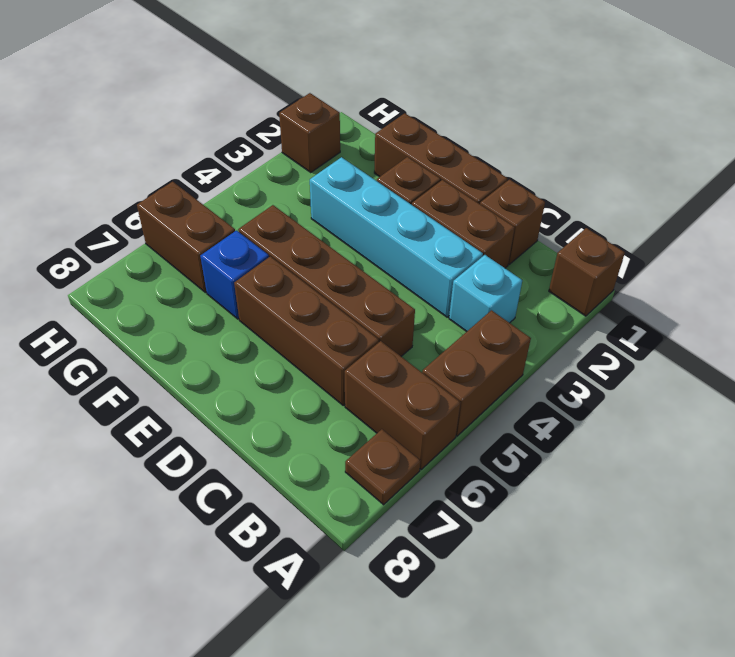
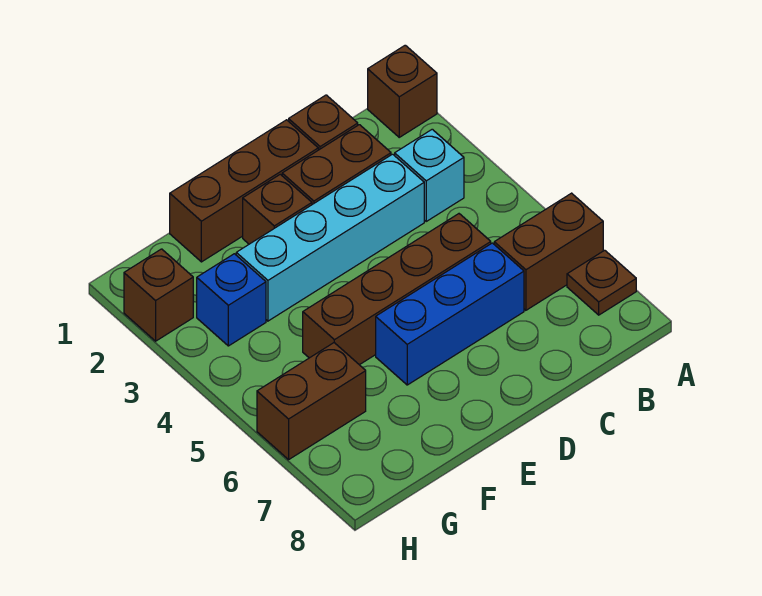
brown 1x2 brick [422,310,531,436] -> none
brown 1x3 brick [234,256,379,405] -> blue 1x3 brick [376,243,524,385]
blue 1x1 brick [200,231,269,319] -> blue 1x1 brick moved to [197,254,266,346]

